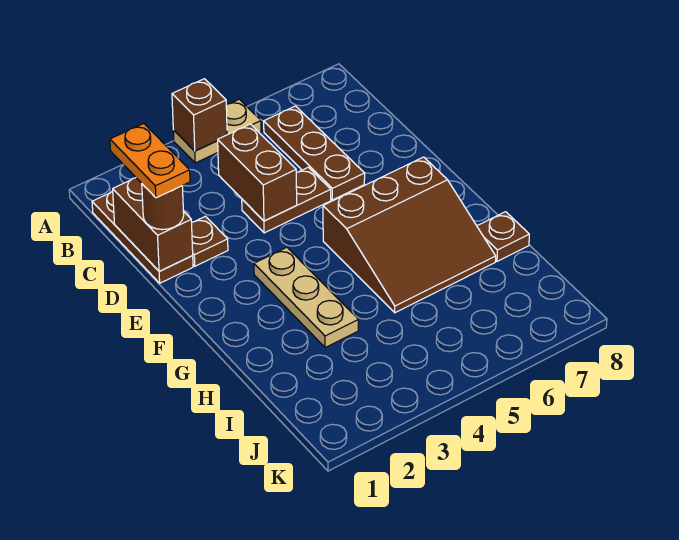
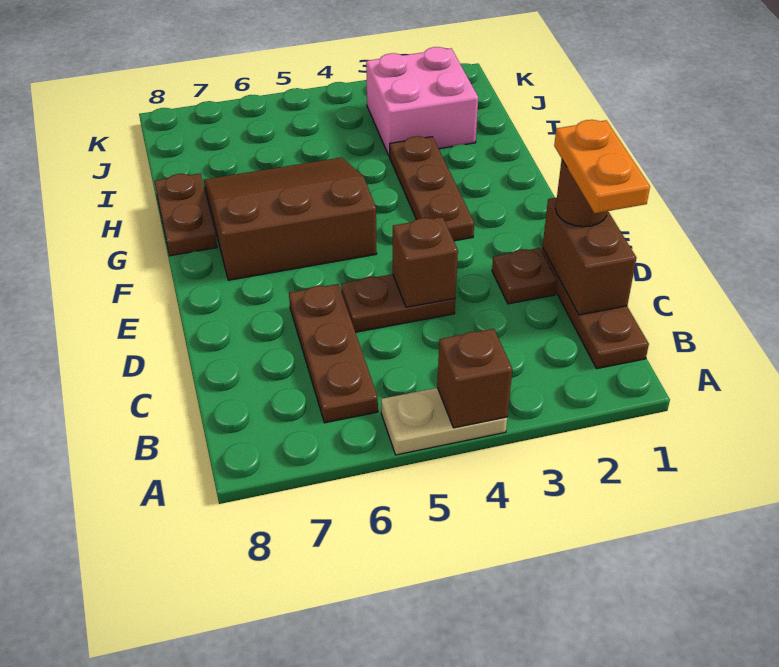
brown 1x2 brick [218,124,297,221] -> brown 1x1 brick [393,217,458,307]
tan 1x3 plate [254,248,358,348] -> brown 1x3 plate [390,136,474,241]
brown 1x1 plate [477,212,529,261] -> brown 1x2 plate [155,174,217,256]
none -> pink 2x2 brick [366,47,478,157]

